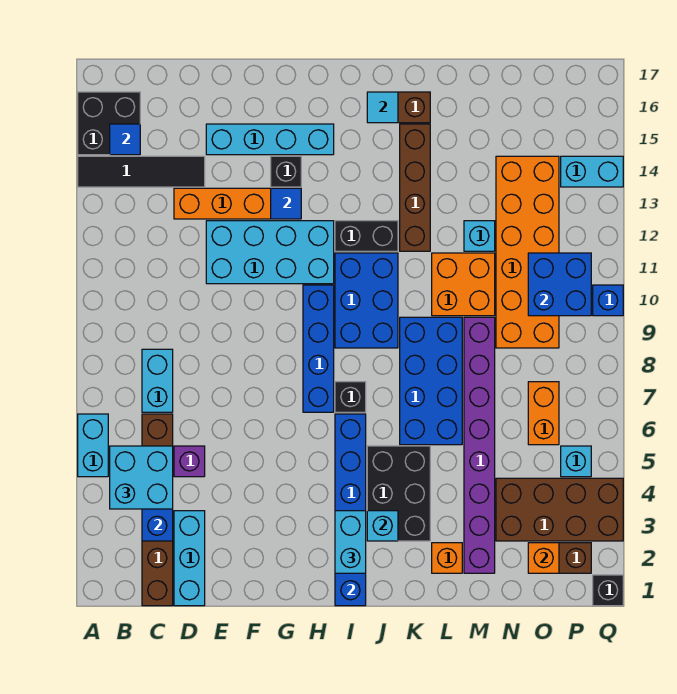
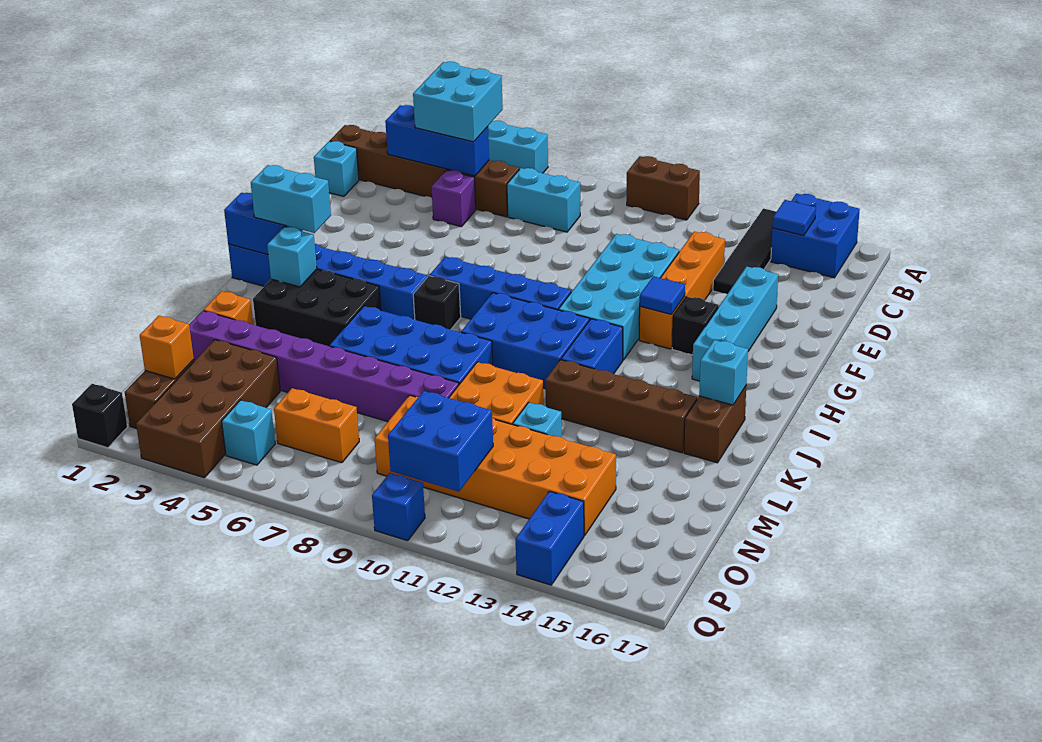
none -> brown 1x2 brick [627,156,700,220]
black 2x2 brick [78,92,140,155] -> blue 2x2 brick [771,194,860,278]
cyan 1x3 brick [174,511,205,606] -> cyan 1x1 brick [314,141,359,196]
black 1x2 brick [335,221,398,251] -> blue 1x2 brick [561,319,623,374]
cyan 1x1 tile [367,92,398,123] -> cyan 1x1 brick [699,340,748,405]
cyan 1x2 brick [561,156,623,187] -> blue 1x2 brick [515,491,584,585]

